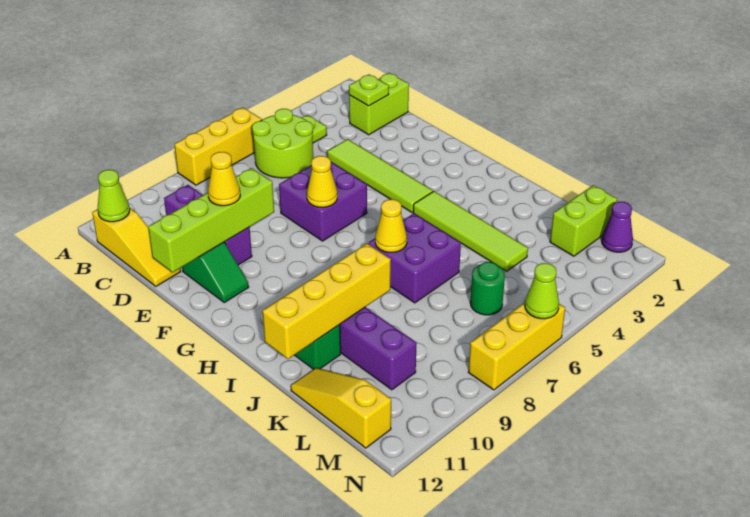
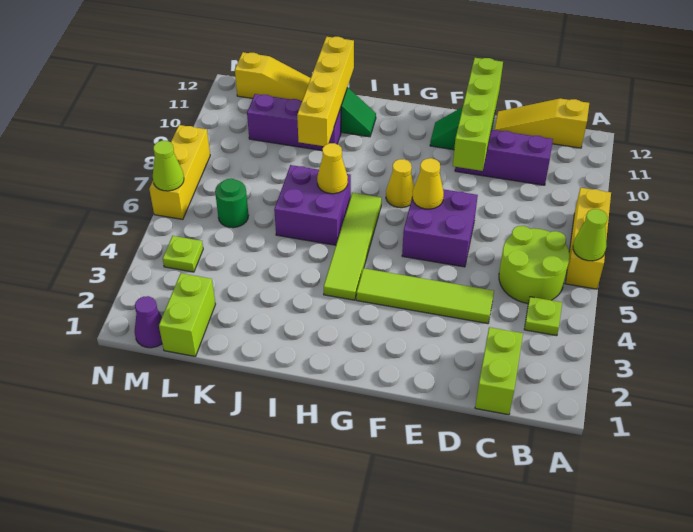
lime 1x1 cone [97,170,130,222] -> lime 1x1 cone moved to [573,209,607,261]
lime 1x1 plate [349,75,389,106] -> lime 1x1 plate moved to [163,236,203,272]
yellow 1x1 cone [208,152,240,206] -> yellow 1x1 cone moved to [386,159,414,208]
lime 1x4 tile [413,191,528,271] -> lime 1x4 tile turned to [324,193,382,300]

